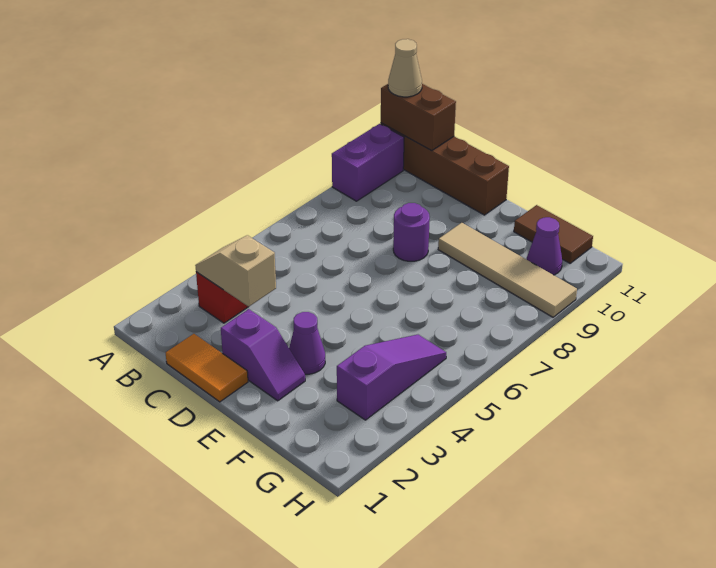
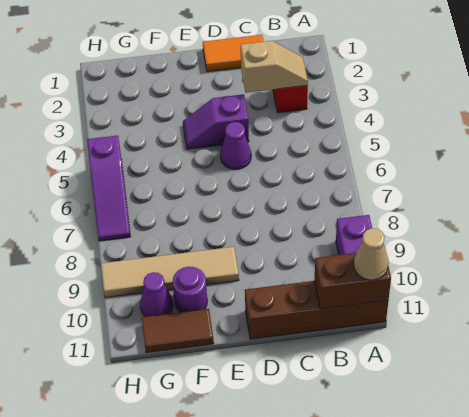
purple 1x2 slope [221,309,305,401] -> purple 1x2 slope moved to [183,94,249,149]
purple 1x1 round brick [393,203,430,261] -> purple 1x1 round brick moved to [173,267,207,312]
purple 1x1 cone [289,312,325,374] -> purple 1x1 cone moved to [221,122,251,169]
purple 1x3 slope [337,335,446,420] -> purple 1x3 slope moved to [87,135,131,241]

